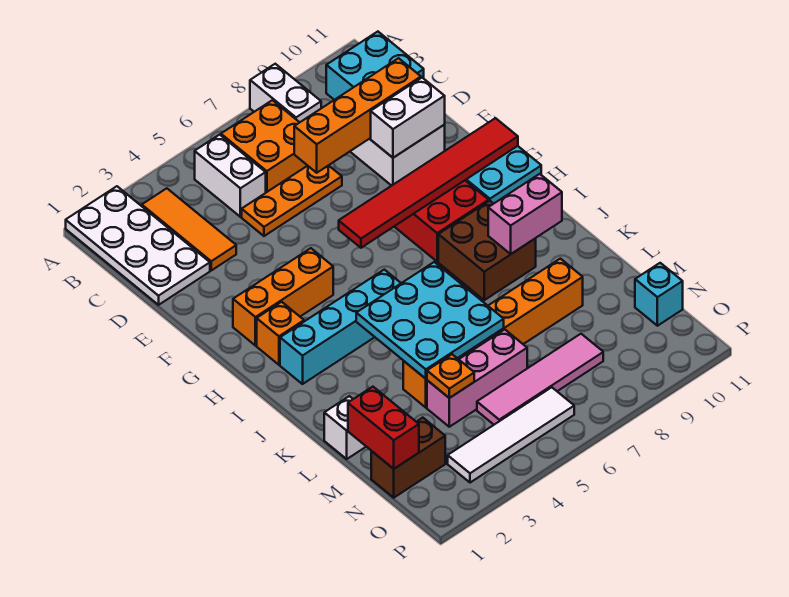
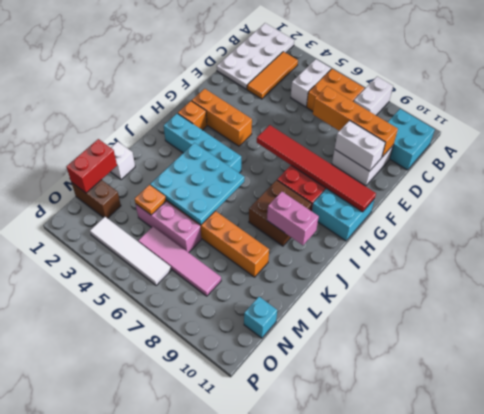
orange 1x3 plate [242,165,342,236] -> none

